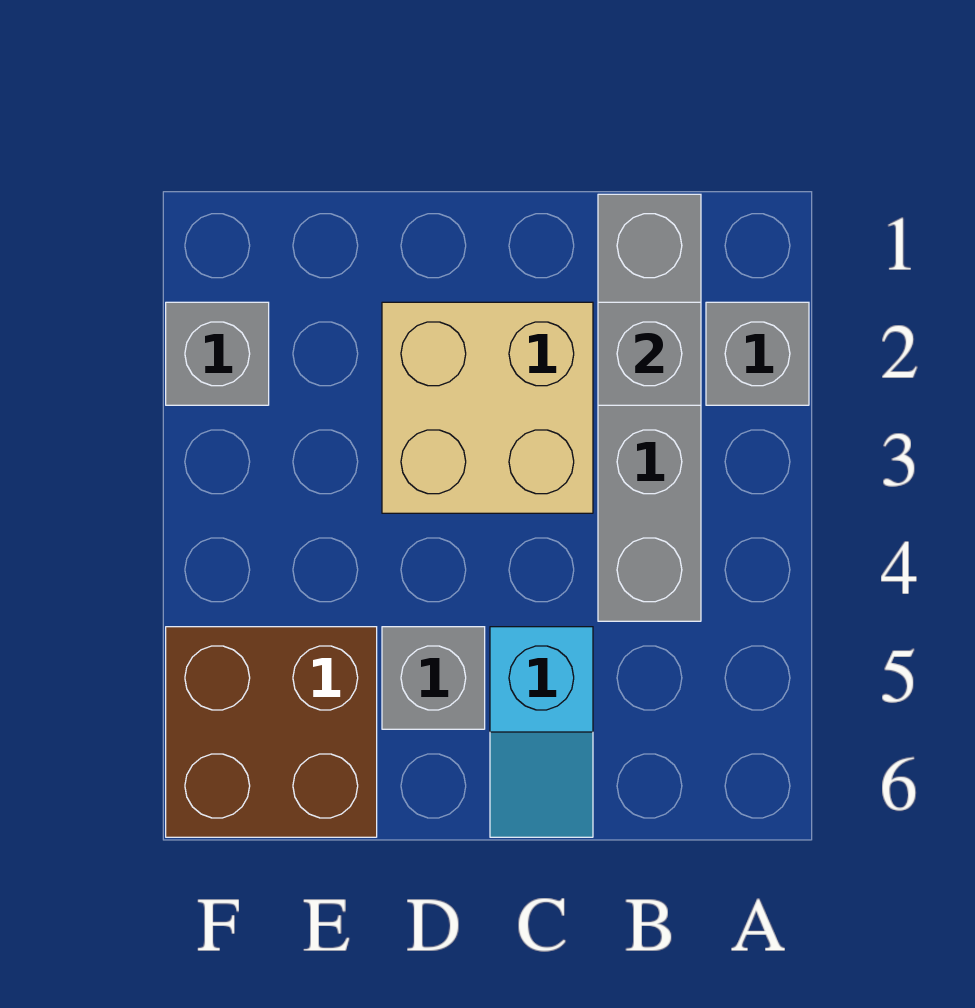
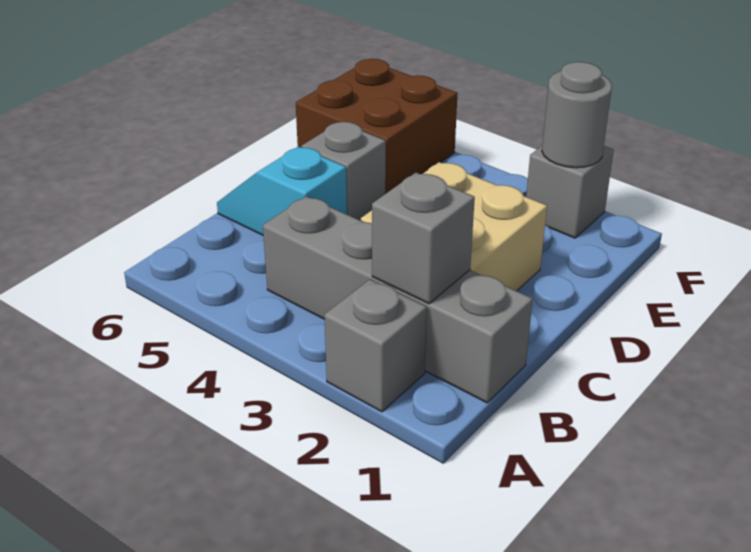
none -> grey 1x1 round brick [542,62,612,168]

